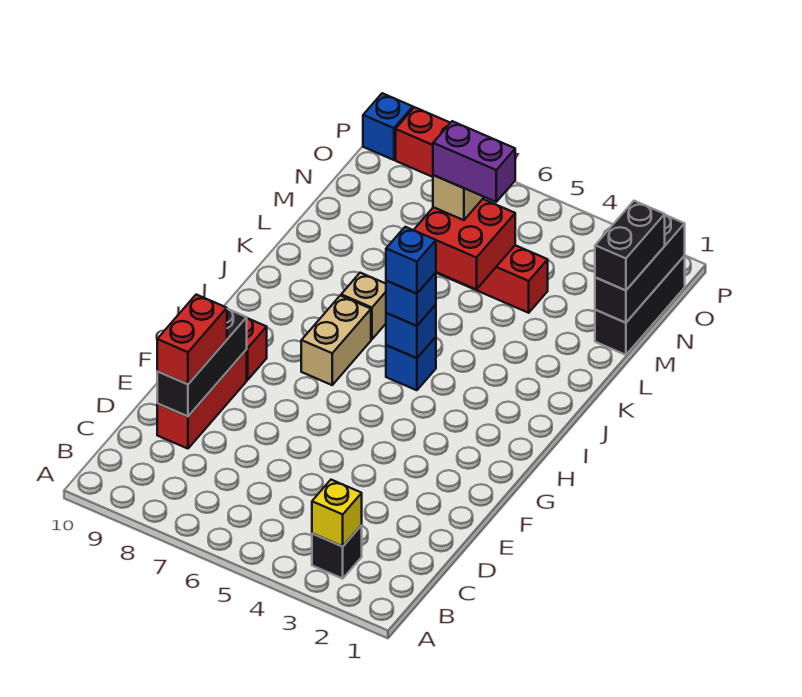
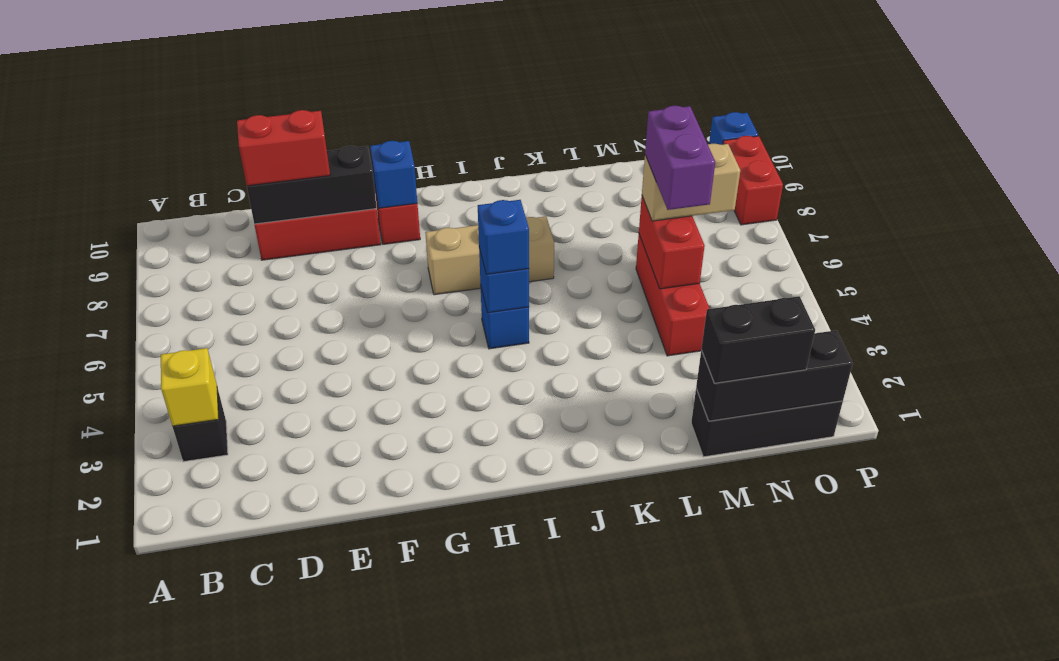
blue 1x1 brick [386,227,436,294] -> blue 1x1 brick moved to [370,141,417,208]
red 2x2 brick [414,199,515,289] -> red 1x2 brick [639,196,705,289]

